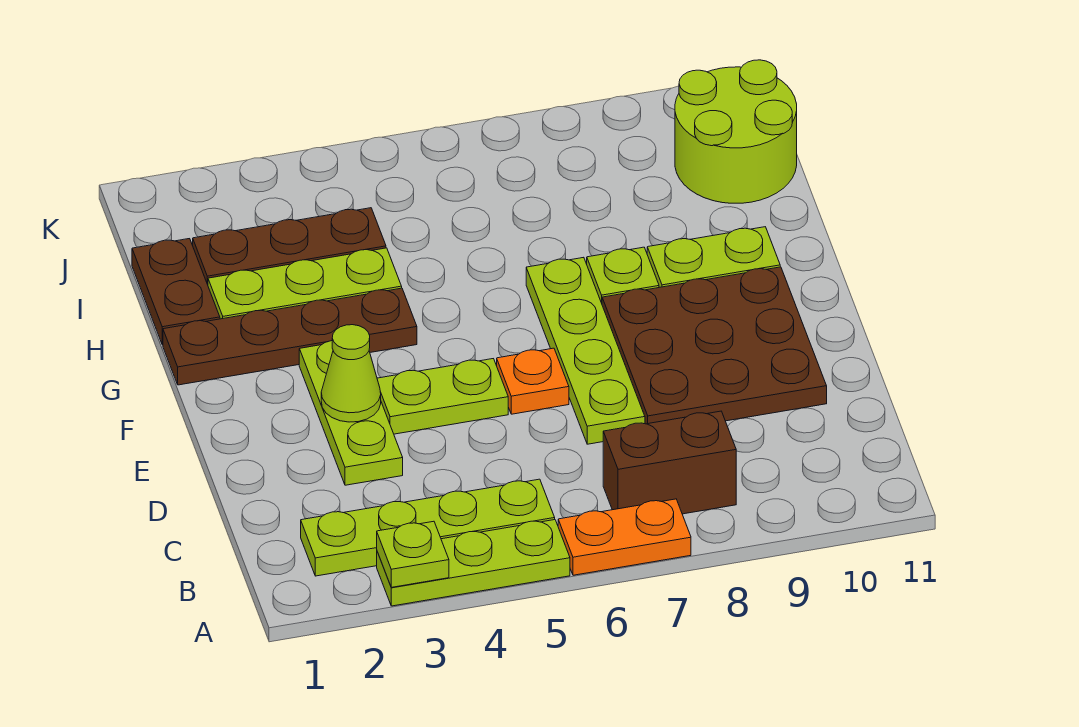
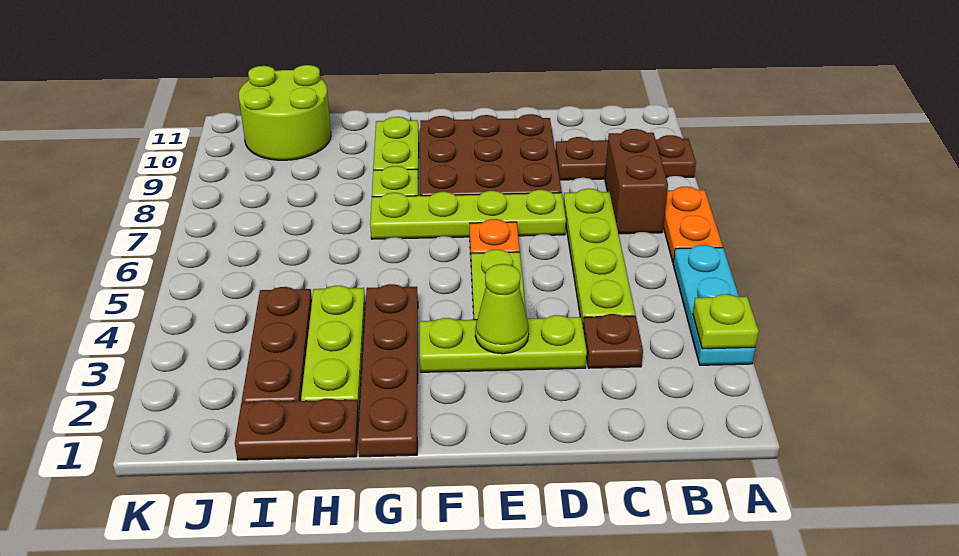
lime 1x3 plate [377,520,570,606] -> cyan 1x3 plate [673,245,755,365]
none -> brown 1x3 plate [555,135,696,180]
lime 1x4 plate [301,479,555,576] -> lime 1x4 plate moved to [563,189,635,325]
none -> brown 1x1 plate [583,314,643,368]

